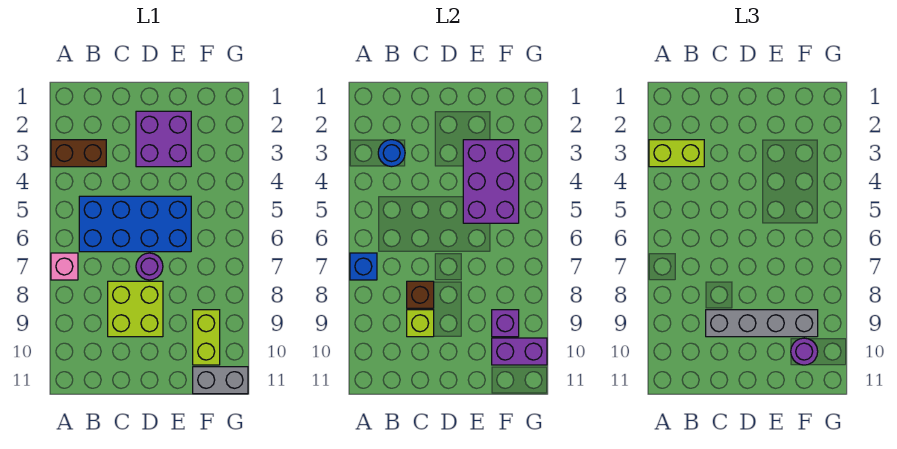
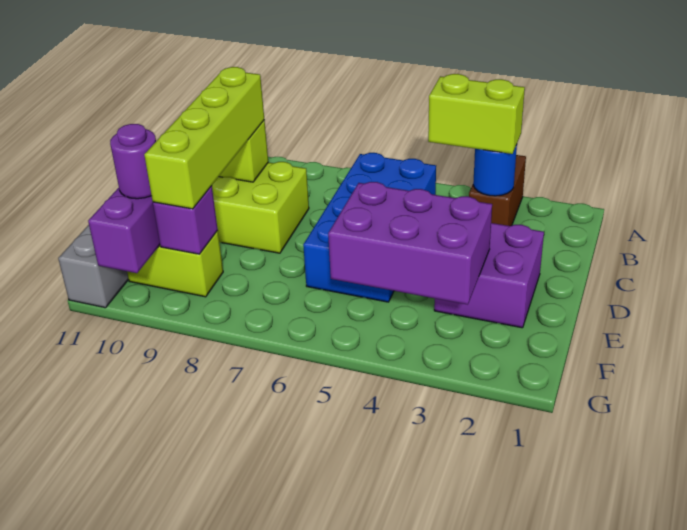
lime 1x2 brick [649,140,704,167] -> lime 1x2 brick turned to [428,74,525,154]
pink 1x1 brick [51,253,78,280] -> none
blue 1x1 brick [350,253,377,280] -> none
brown 1x1 brick [407,281,434,308] -> none
grey 1x4 brick [706,310,818,337] -> lime 1x4 brick [144,67,264,209]
purple 1x1 round brick [136,253,163,280] -> none

